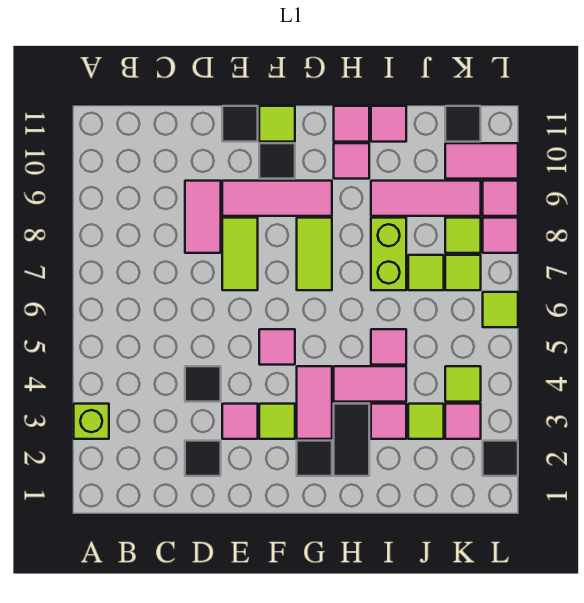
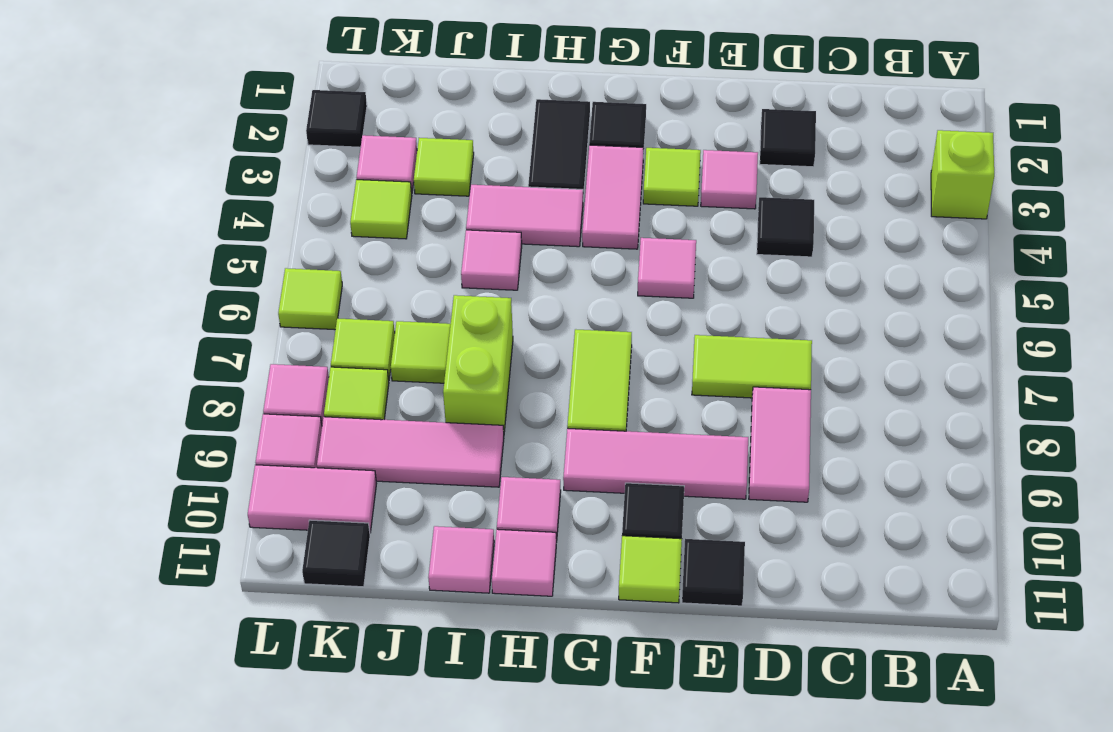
lime 1x2 tile [222,218,258,290] -> lime 1x2 tile turned to [692,335,812,398]
pink 1x1 tile [371,404,406,439] -> none

